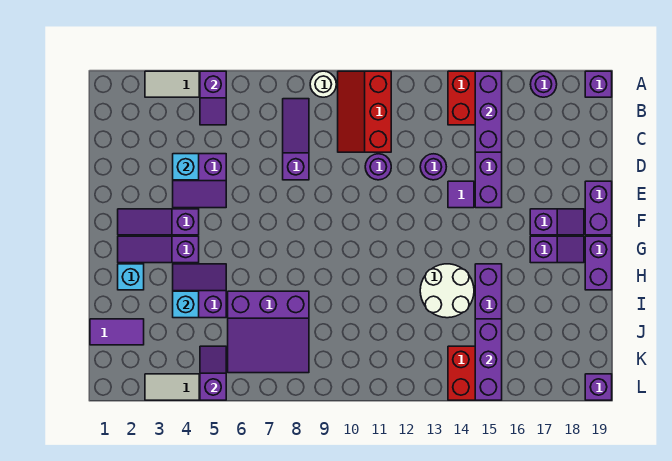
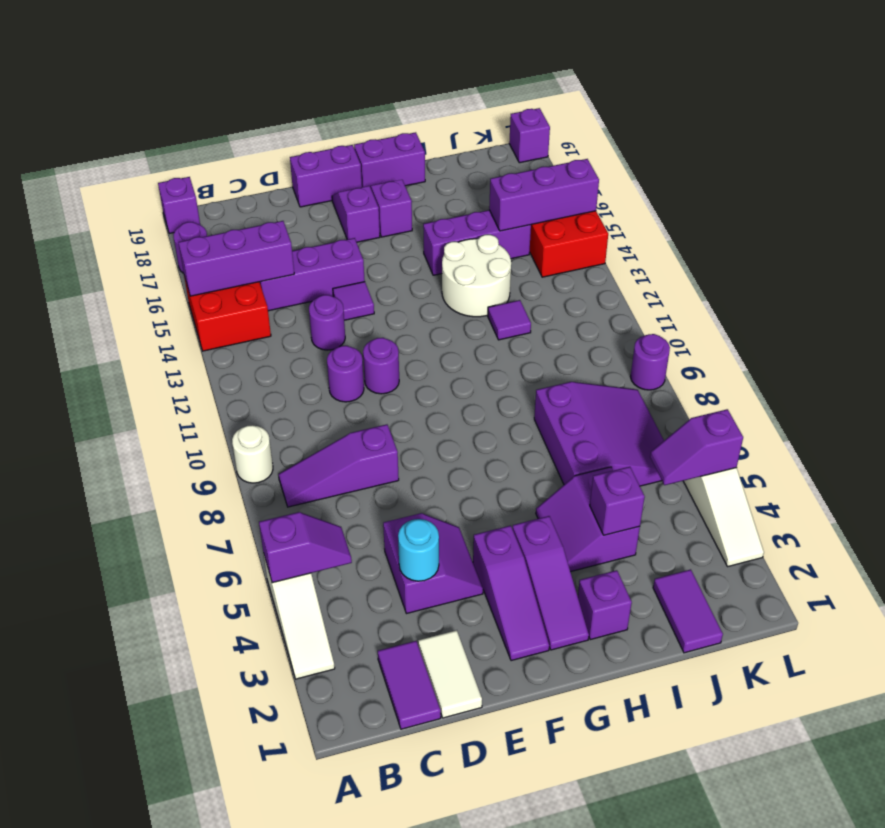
red 2x3 slope [338,71,391,152] -> none
none -> purple 1x2 tile [378,641,441,729]
none -> white 1x2 tile [418,630,482,718]
cyan 1x1 brick [173,154,199,180] -> cyan 1x1 round brick [398,519,439,581]
none -> purple 1x1 round brick [363,338,399,394]
cyan 1x1 brick [118,264,144,290] -> purple 1x1 brick [578,570,632,640]
cyan 1x1 brick [173,291,199,318] -> purple 1x1 brick [590,467,645,535]
none -> purple 1x1 tile [488,300,531,340]
none -> purple 1x1 round brick [630,334,670,390]

